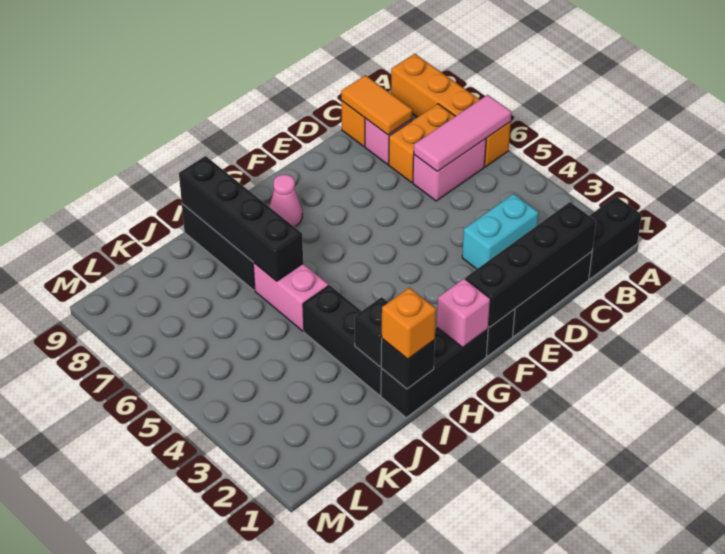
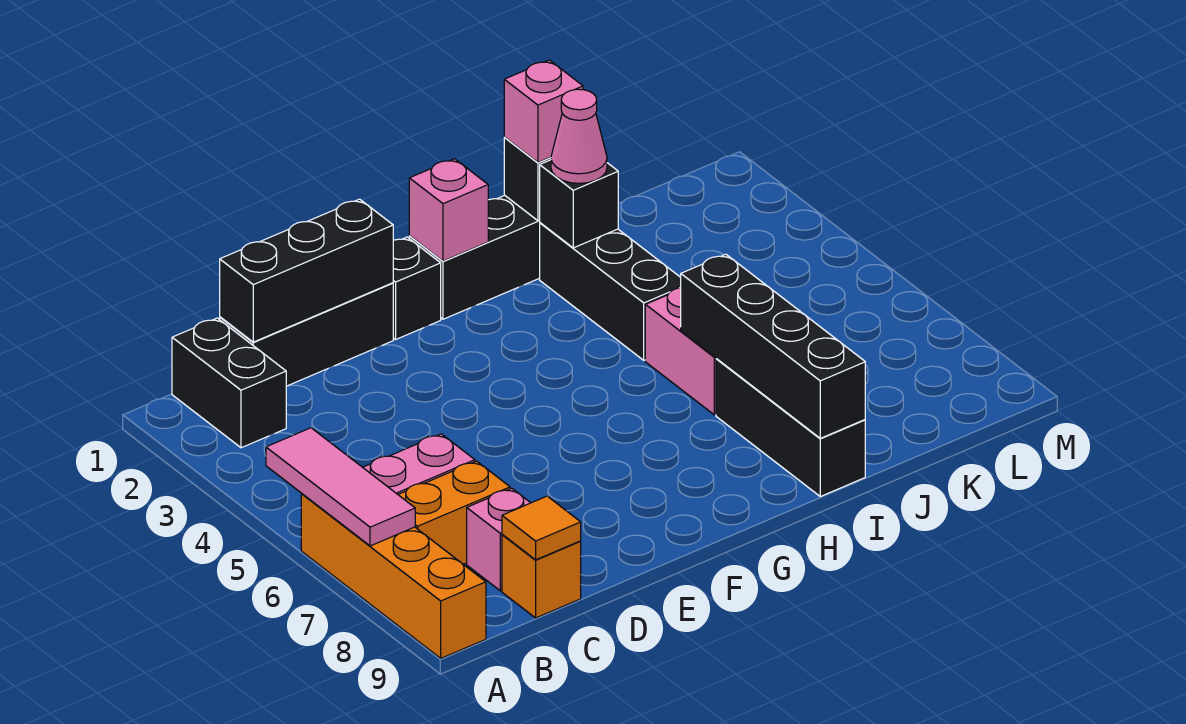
black 1x2 brick [589,196,642,279] -> black 1x2 brick turned to [172,318,286,448]
pink 1x3 tile [414,95,511,171] -> pink 1x3 tile turned to [266,428,415,546]
black 1x4 brick [466,202,596,327] -> black 1x3 brick [220,199,393,342]
cyan 1x2 brick [462,194,539,269] -> none
orange 1x2 tile [341,75,412,135] -> orange 1x1 tile [502,496,581,560]
pink 1x1 cone [270,175,302,227] -> pink 1x1 cone moved to [551,89,607,183]
orange 1x1 brick [382,288,436,359] -> pink 1x1 brick [504,60,583,162]

